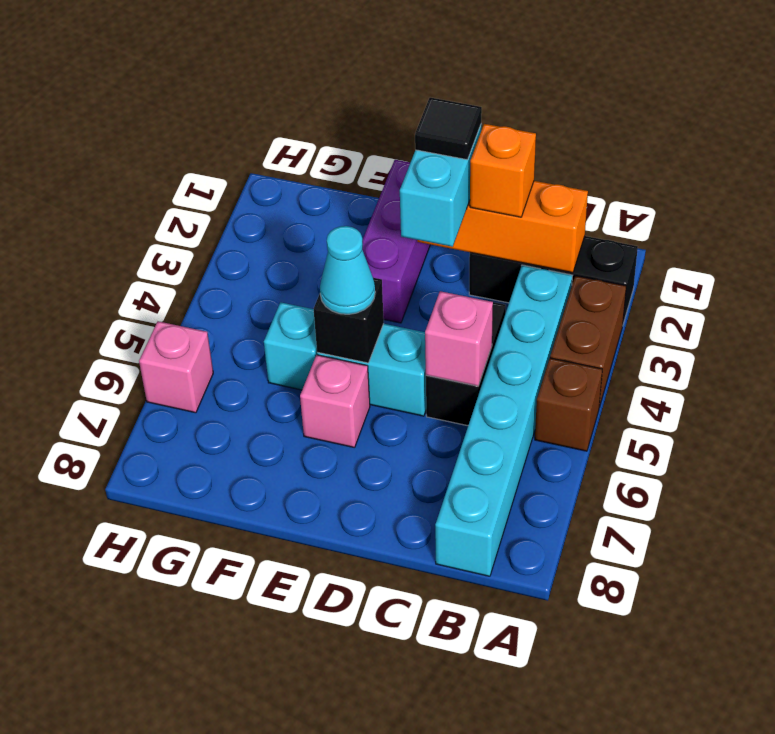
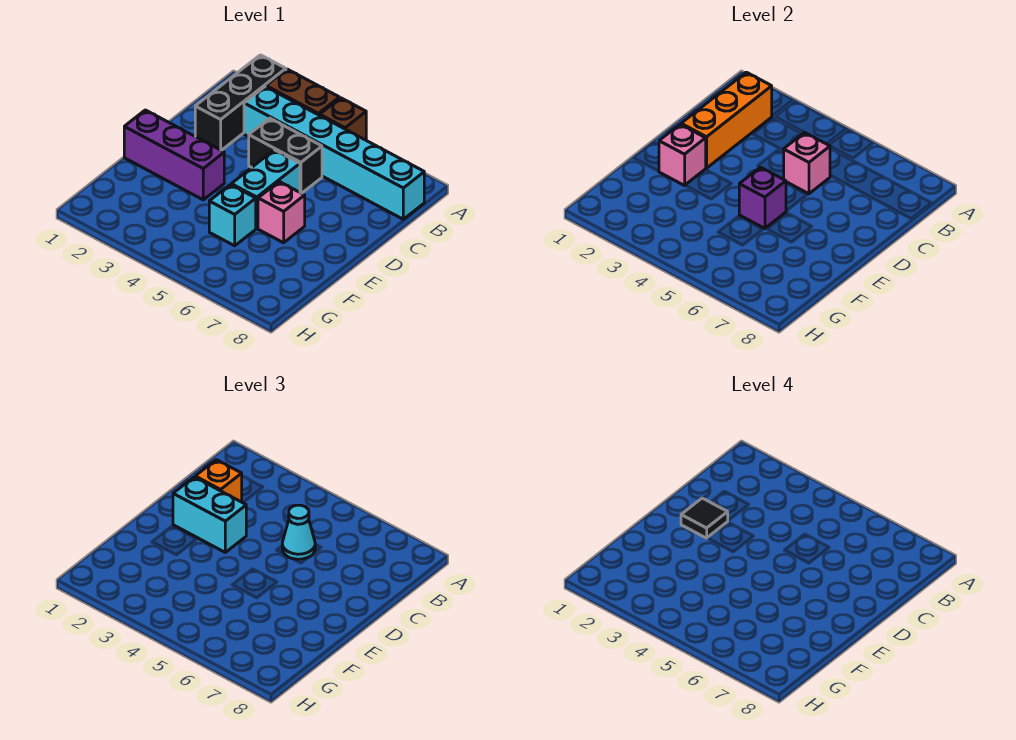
black 1x1 brick [314,278,384,363] -> purple 1x1 brick [739,167,786,228]
cyan 1x1 cone [320,226,375,314] -> cyan 1x1 cone moved to [282,505,315,559]
pink 1x1 brick [139,321,213,413] -> pink 1x1 brick moved to [659,124,706,186]

